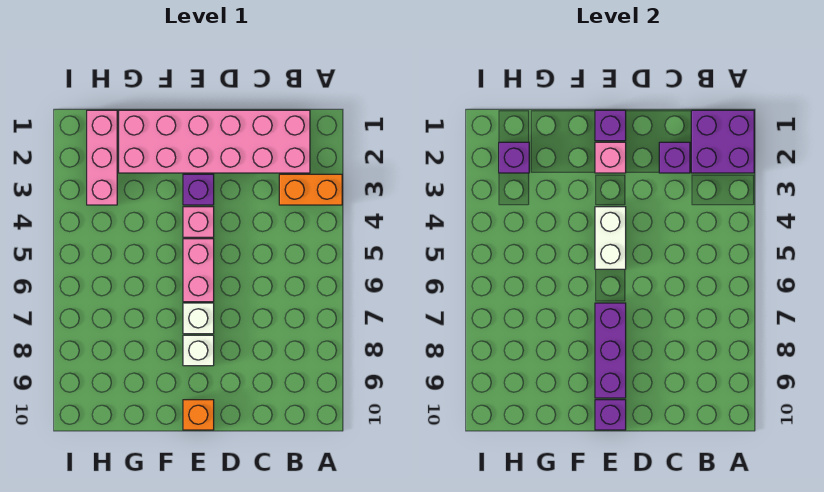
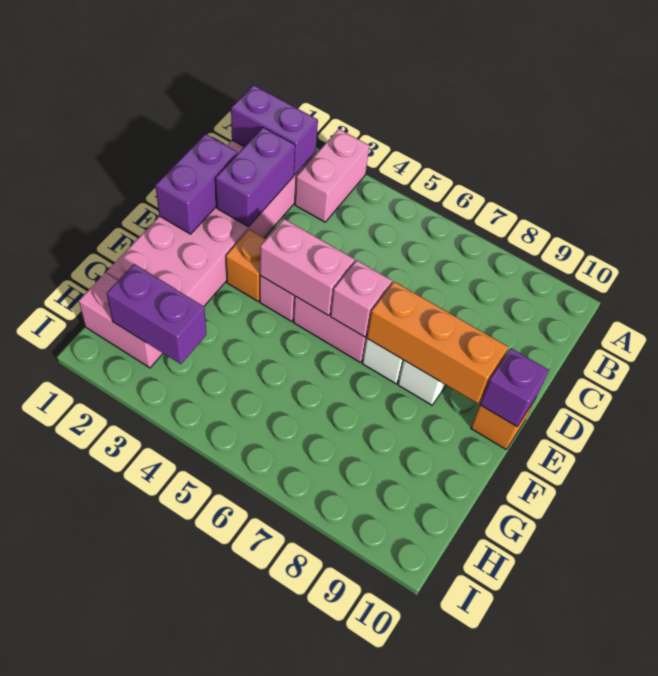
purple 2x2 brick [691,110,754,173] -> purple 1x2 brick [231,85,318,175]
orange 1x2 brick [279,174,342,205] -> pink 1x2 brick [295,129,369,222]
purple 1x1 brick [659,142,690,173] -> purple 1x2 brick [215,127,295,227]
purple 1x1 brick [595,110,626,141] -> purple 1x2 brick [155,134,237,234]
pink 1x1 brick [595,142,626,173] -> pink 1x1 brick moved to [331,260,392,337]
purple 1x1 brick [183,174,214,205] -> orange 1x1 brick [226,230,266,301]
white 1x2 brick [595,207,626,269] -> pink 1x2 brick [260,219,355,316]
purple 1x3 brick [595,303,626,398] -> orange 1x3 brick [367,282,508,403]
pink 1x3 brick [87,110,117,205] -> pink 1x2 brick [79,273,163,368]
purple 1x1 brick [499,142,529,173] -> purple 1x2 brick [107,264,206,364]

